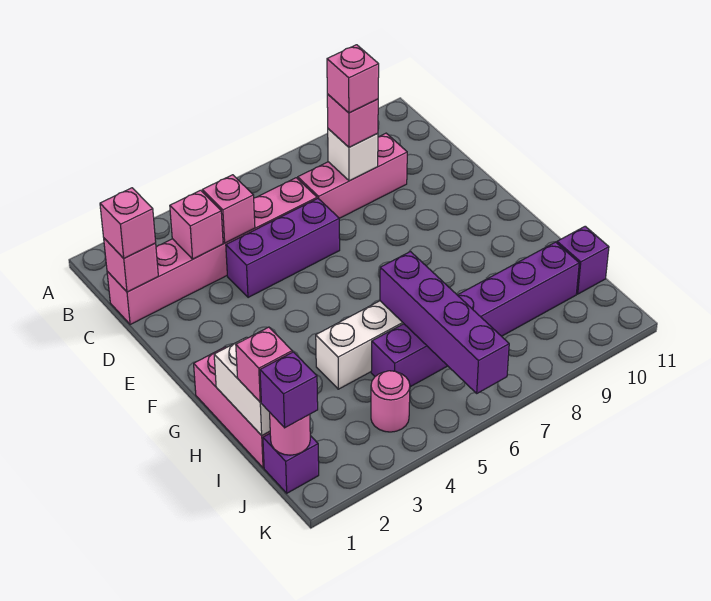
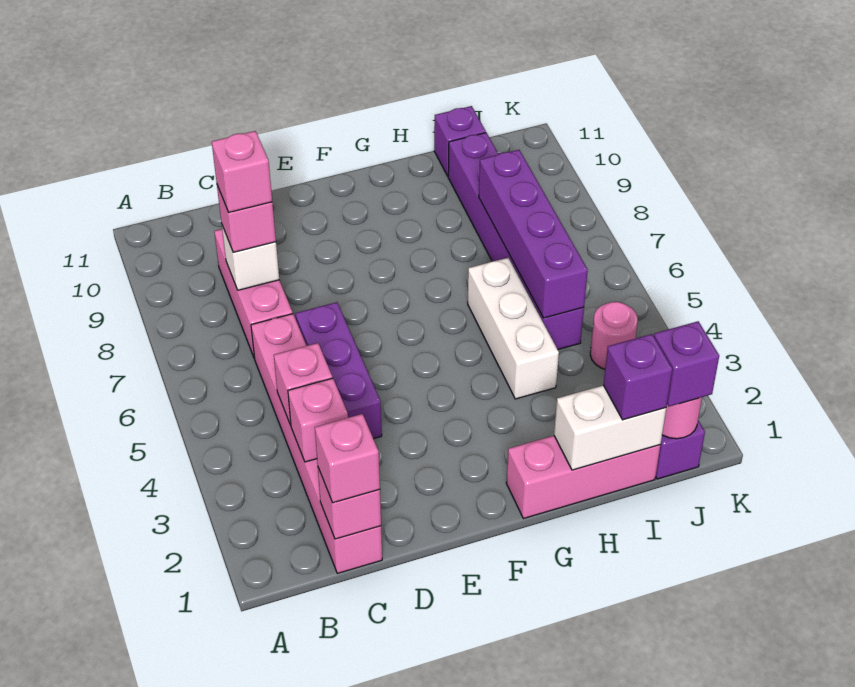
purple 1x4 brick [380,252,509,393] -> purple 1x4 brick turned to [479,150,588,318]
pink 1x1 brick [236,327,292,402] -> purple 1x1 brick [603,334,672,420]

